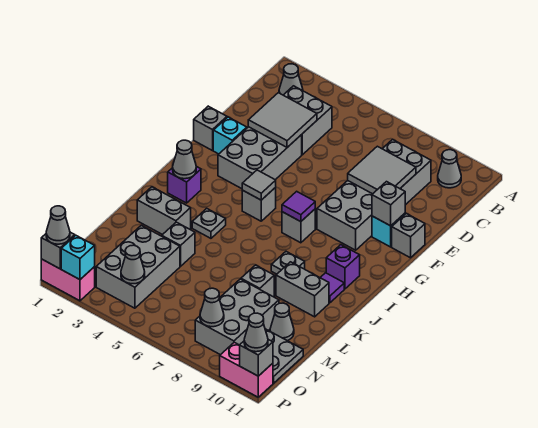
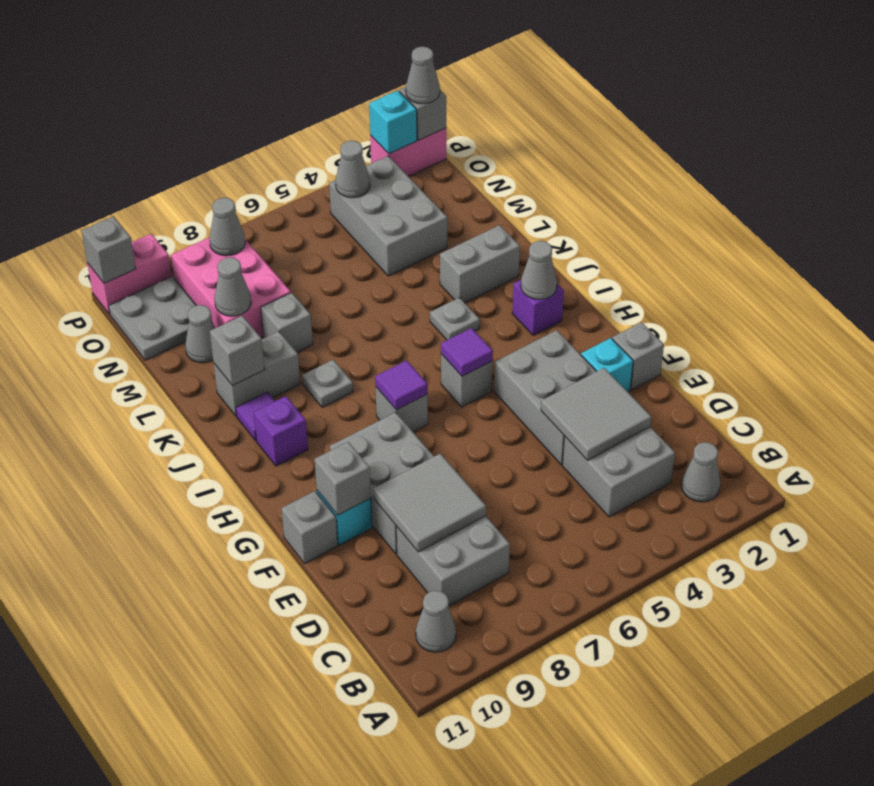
grey 1x1 tile [242,170,276,200] -> purple 1x1 tile [441,328,493,376]
grey 1x1 brick [162,222,195,266] -> grey 1x1 brick moved to [210,316,265,386]
grey 2x3 brick [195,279,279,355] -> pink 2x3 brick [171,238,291,337]
grey 1x1 cone [244,313,268,352] -> grey 1x1 cone moved to [215,257,251,316]

